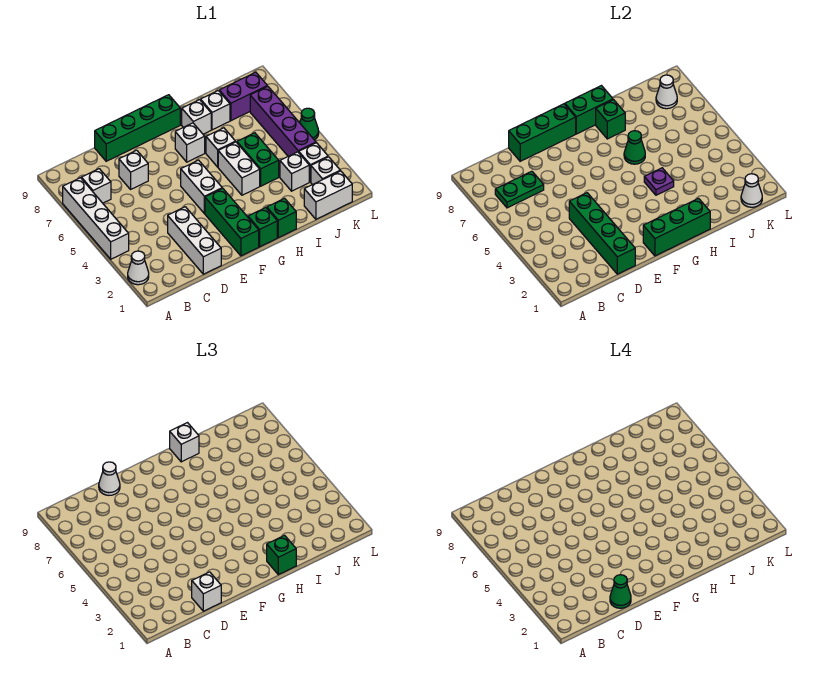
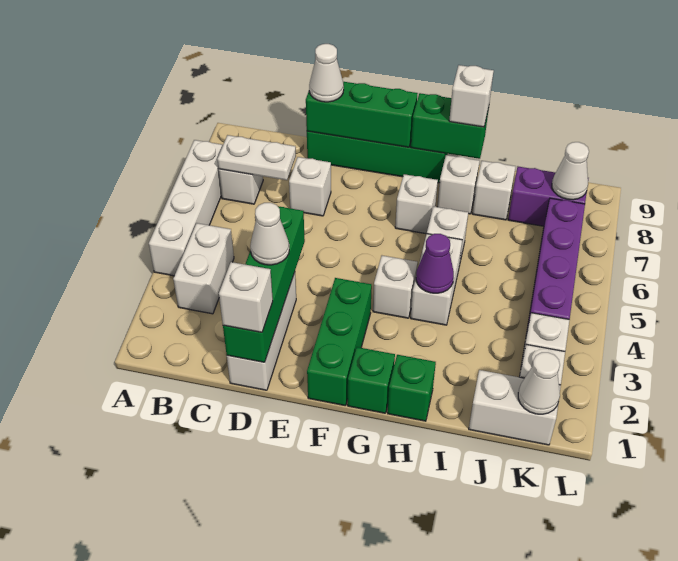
white 1x1 cone [128,251,149,285] -> white 1x1 cone moved to [250,203,289,265]
green 1x2 plate [495,171,544,208] -> white 1x2 plate [217,135,296,180]
green 1x1 cone [610,575,631,608] -> none
green 1x3 brick [643,198,710,256] -> none
white 1x2 brick [181,160,222,214] -> white 1x2 brick moved to [173,223,234,314]
green 1x1 brick [267,535,296,575] -> none
purple 1x1 plate [644,168,674,195] -> purple 1x1 cone [416,234,454,293]
green 1x1 cone [624,131,645,164] -> none
green 1x1 brick [596,100,625,139] -> none
green 1x2 brick [237,133,279,186] -> none
white 1x1 brick [280,152,309,191] -> white 1x1 brick moved to [373,256,418,318]
green 1x1 cone [300,108,319,140] -> none

